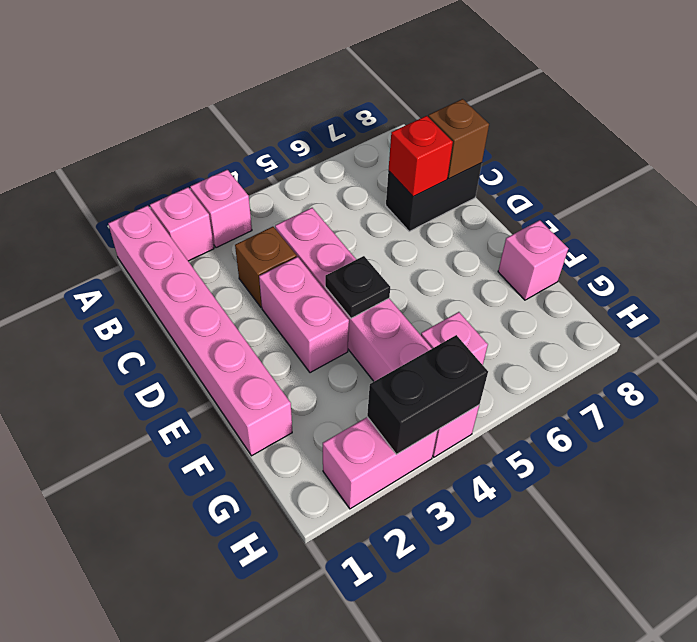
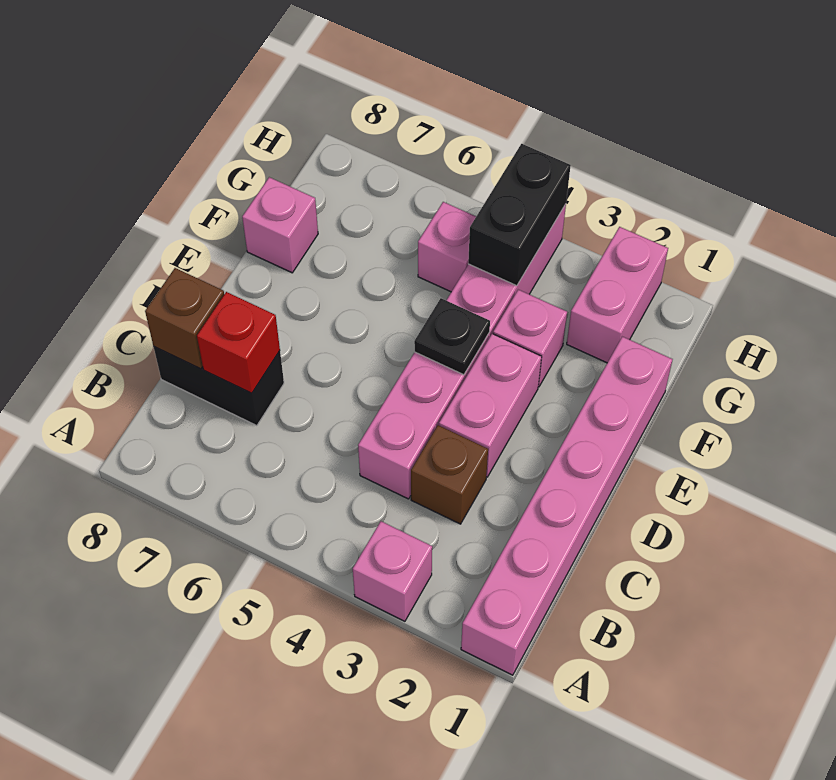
pink 1x1 brick [150,187,214,261] -> pink 1x1 brick moved to [493,290,567,387]
pink 1x2 brick [323,417,438,509] -> pink 1x2 brick turned to [567,227,668,363]
black 1x2 brick [367,335,488,455] -> black 1x2 brick turned to [468,144,571,286]

